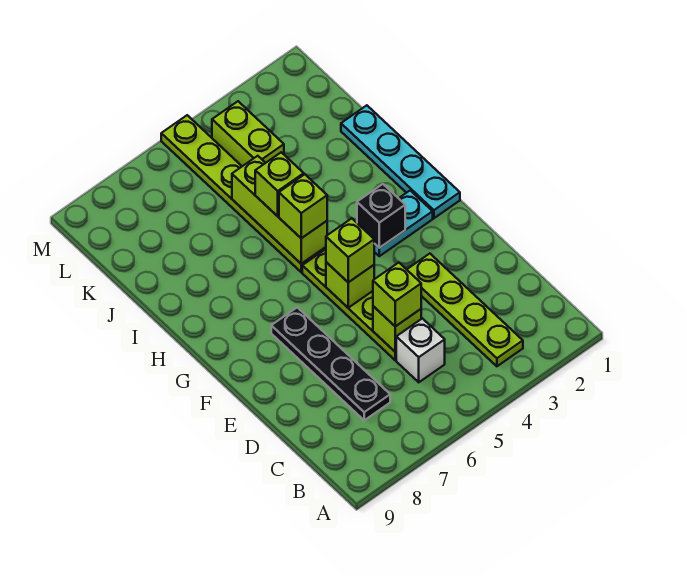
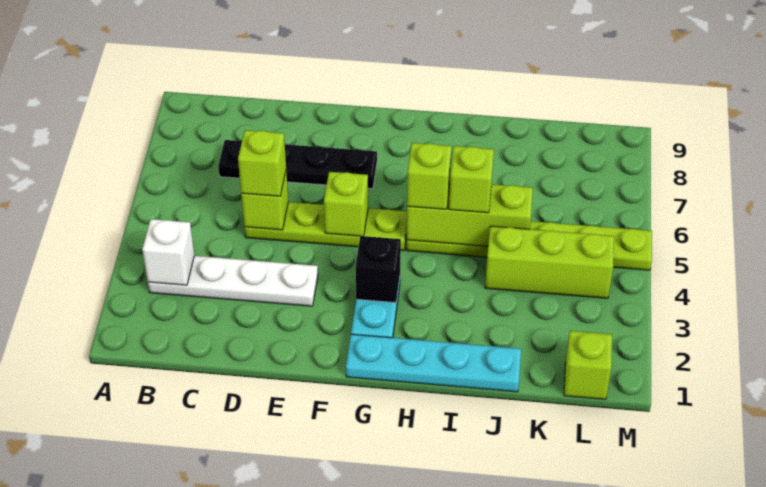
lime 1x4 plate [407,254,523,366] -> white 1x4 plate [148,256,318,306]
white 1x1 brick [396,318,445,382] -> white 1x1 brick moved to [142,219,194,285]
lime 1x1 brick [326,218,374,282] -> lime 1x1 brick moved to [564,331,612,399]
lime 1x2 brick [212,101,284,166] -> lime 1x3 brick [485,226,614,298]

